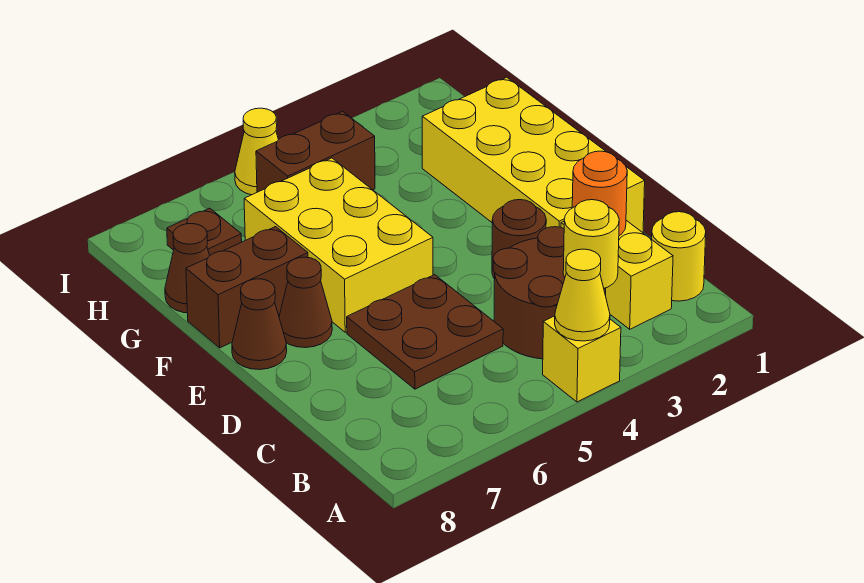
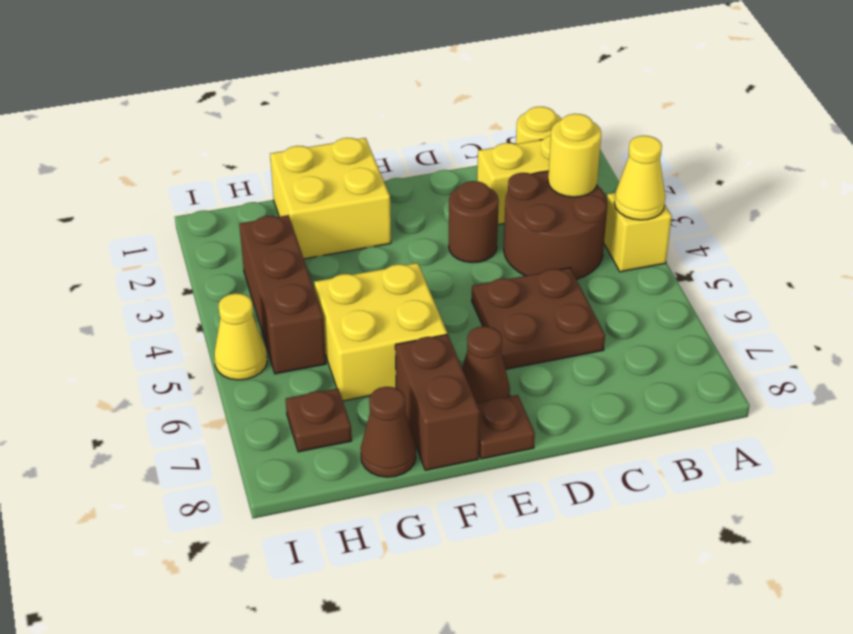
orange 1x1 round brick [572,151,627,236] -> none
yellow 2x4 brick [422,77,645,233] -> yellow 2x2 brick [270,138,391,259]
yellow 2x3 brick [244,158,433,332] -> yellow 2x2 brick [314,263,447,401]
brown 1x1 cone [232,279,287,370] -> brown 1x1 plate [477,395,535,459]
brown 1x2 brick [256,112,375,192] -> brown 1x3 brick [239,215,326,374]

